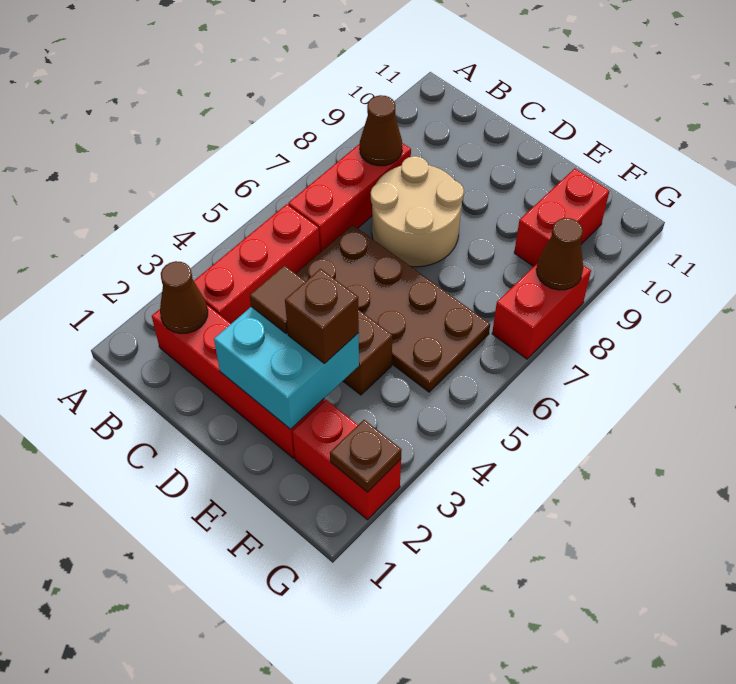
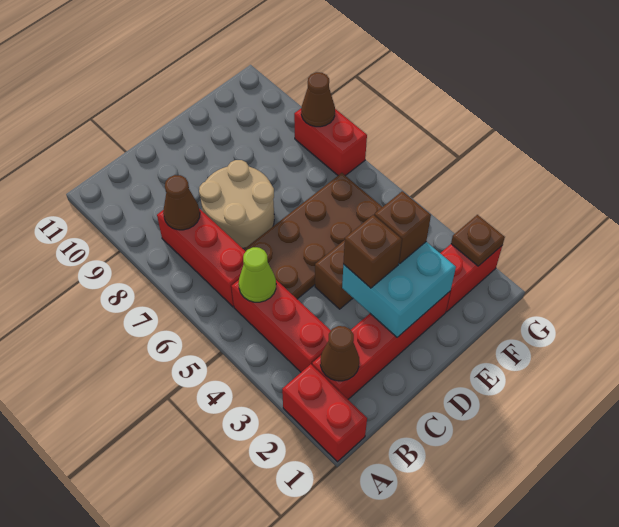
none -> lime 1x1 cone [239,247,276,302]
brown 1x1 tile [250,265,306,333] -> brown 1x1 brick [343,215,402,288]
red 1x2 brick [514,168,609,266] -> red 1x2 brick moved to [282,364,367,462]

